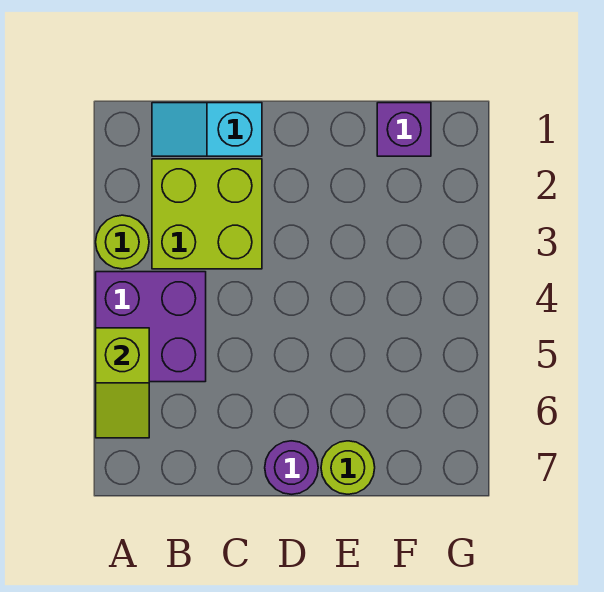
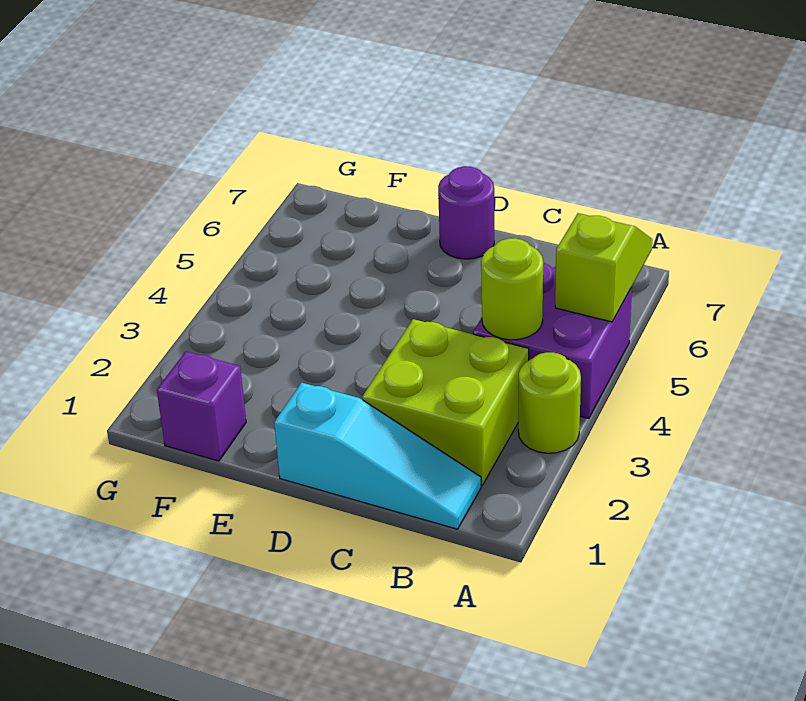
cyan 1x2 slope [152,103,262,156] -> cyan 1x3 slope [274,383,481,529]
lime 1x1 round brick [321,441,375,494] -> lime 1x1 round brick moved to [481,238,543,340]

